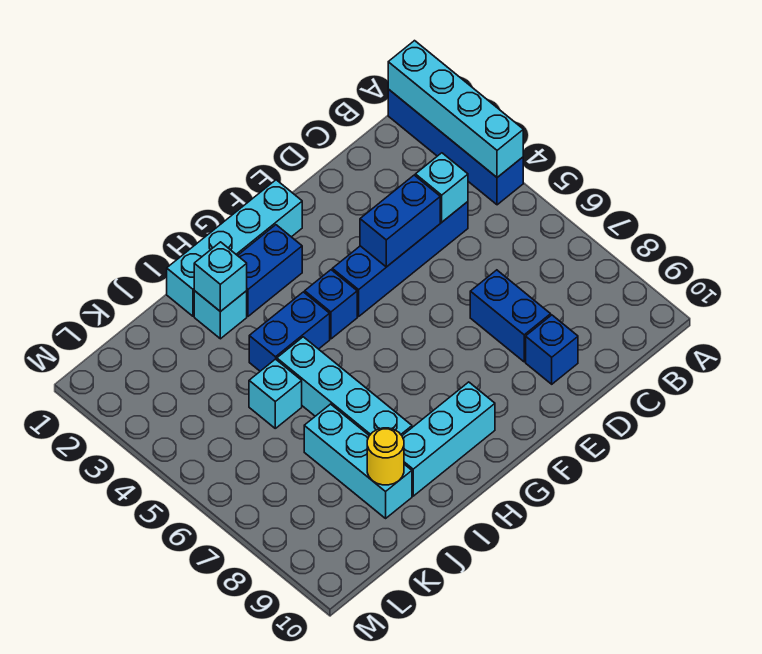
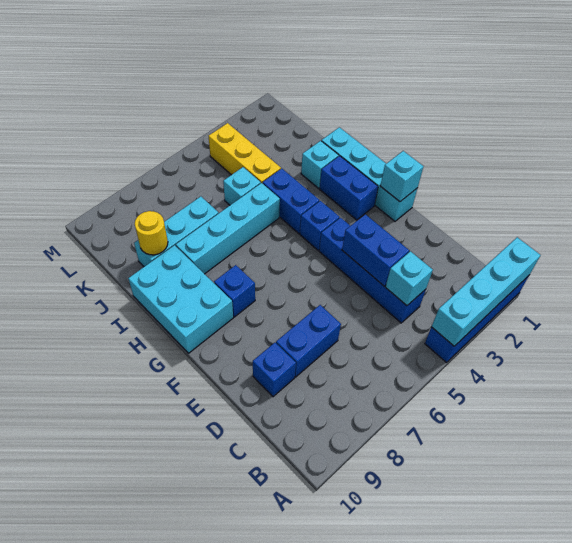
none -> blue 1x1 brick [214,265,255,317]
cyan 1x3 brick [402,382,495,496] -> cyan 2x3 brick [128,245,233,353]
cyan 1x1 brick [194,242,247,312] -> cyan 1x1 brick moved to [381,151,423,202]
none -> yellow 1x3 brick [209,123,281,184]

